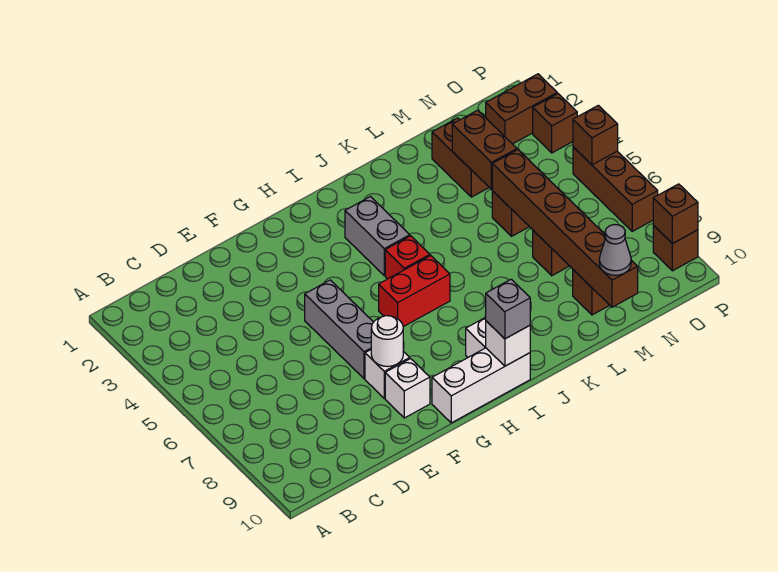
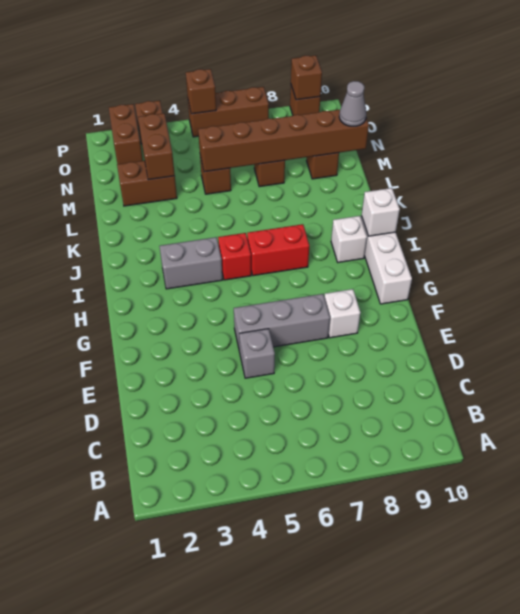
white 1x1 round brick [371,316,403,367] -> none
white 1x1 brick [385,359,430,418] -> none
red 1x2 brick [379,256,450,327] -> red 1x2 brick turned to [247,224,309,276]
grey 1x1 brick [486,279,530,339] -> grey 1x1 brick moved to [239,329,275,378]
brown 1x2 brick [452,110,517,189] -> brown 1x2 brick turned to [138,113,175,180]

